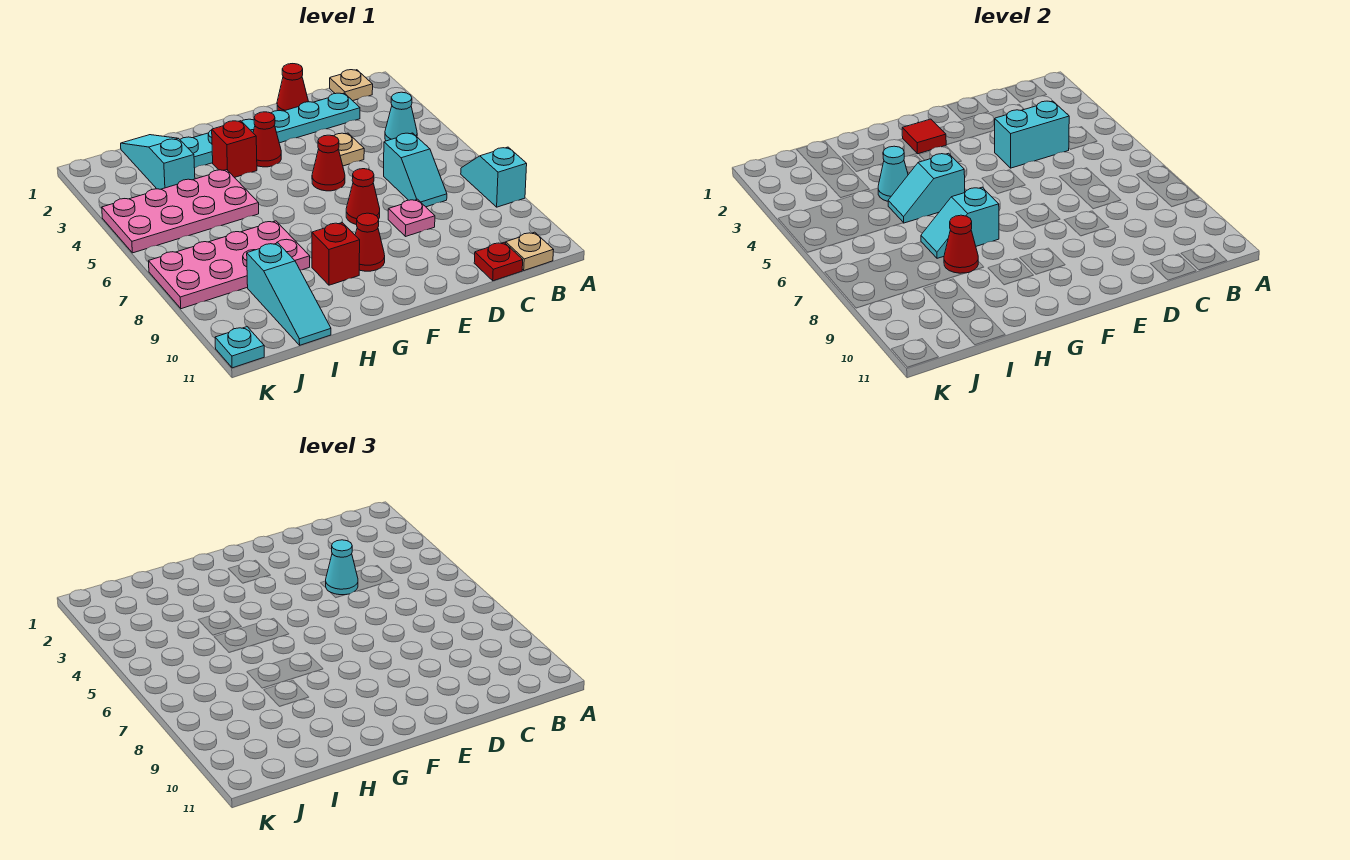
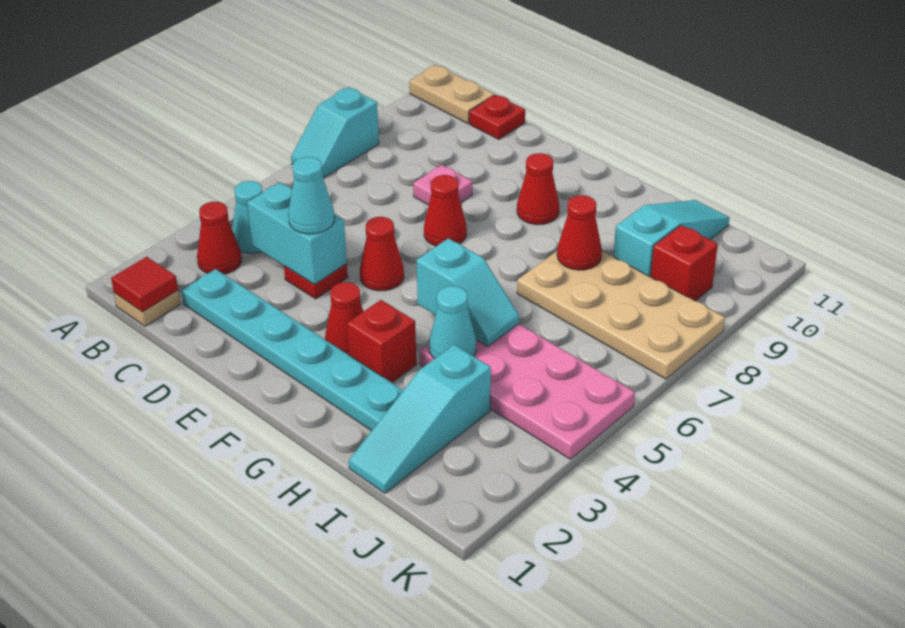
tan 1x1 plate [506,232,554,270] -> tan 1x2 plate [409,65,494,123]
cyan 1x2 slope [384,133,447,207] -> none
red 1x1 cone [277,64,309,111] -> red 1x1 cone moved to [197,202,242,274]
tan 1x1 plate [334,133,364,166] -> red 1x1 plate [284,264,348,299]
red 1x1 tile [902,119,946,154] -> red 1x1 tile moved to [111,257,178,312]
cyan 1x2 slope [921,187,999,258] -> none
red 1x1 brick [312,223,360,285] -> red 1x1 brick moved to [651,225,718,301]
pink 2x4 plate [149,221,310,309] -> tan 2x4 plate [517,251,725,379]
cyan 1x1 plate [215,327,264,368] -> none

